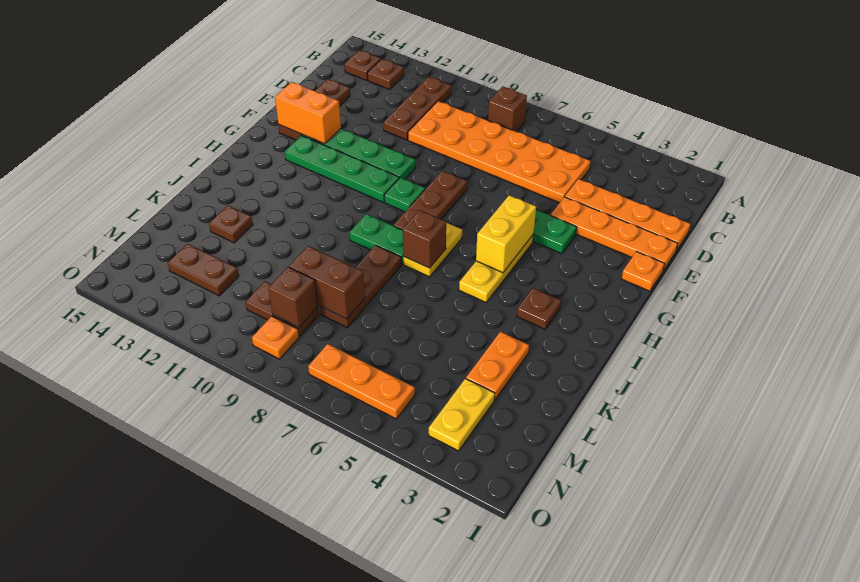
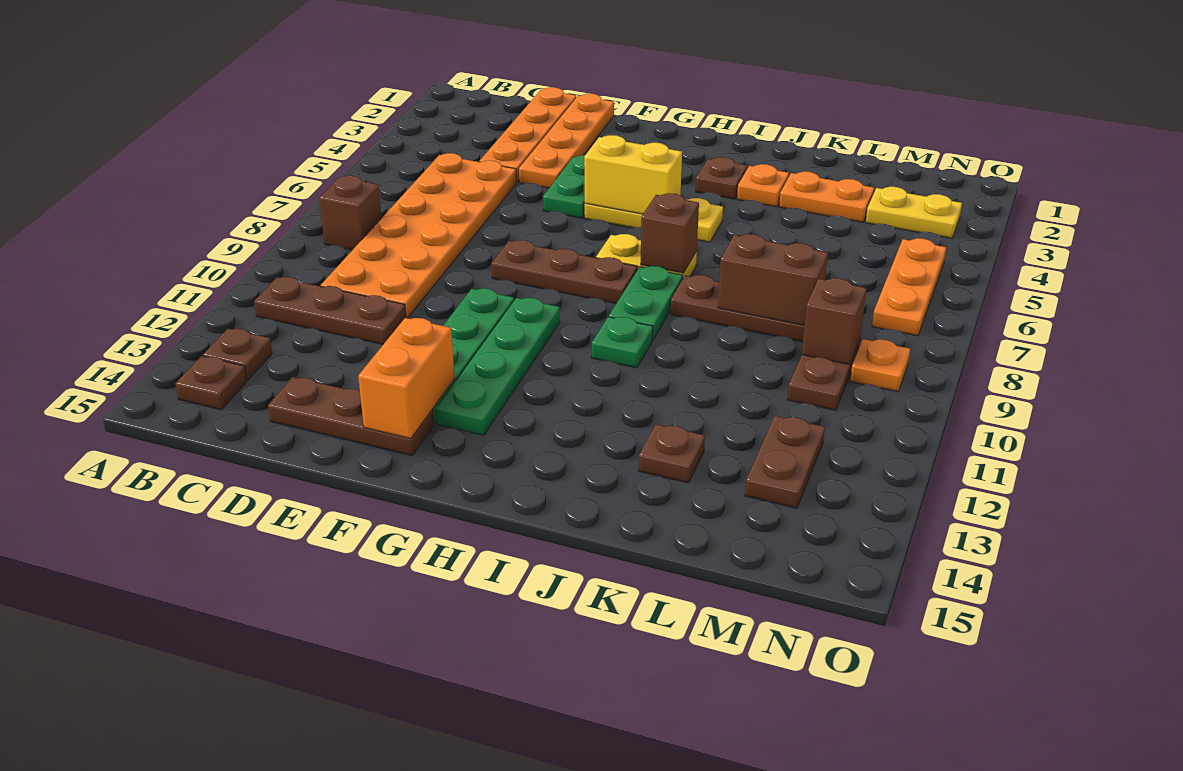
orange 1x1 plate [622,251,665,291] -> orange 1x1 plate moved to [737,164,789,207]
green 1x1 plate [384,178,425,212] -> green 1x1 plate moved to [592,317,653,368]
brown 1x2 brick [289,246,365,319] -> brown 1x2 brick turned to [718,234,828,325]

